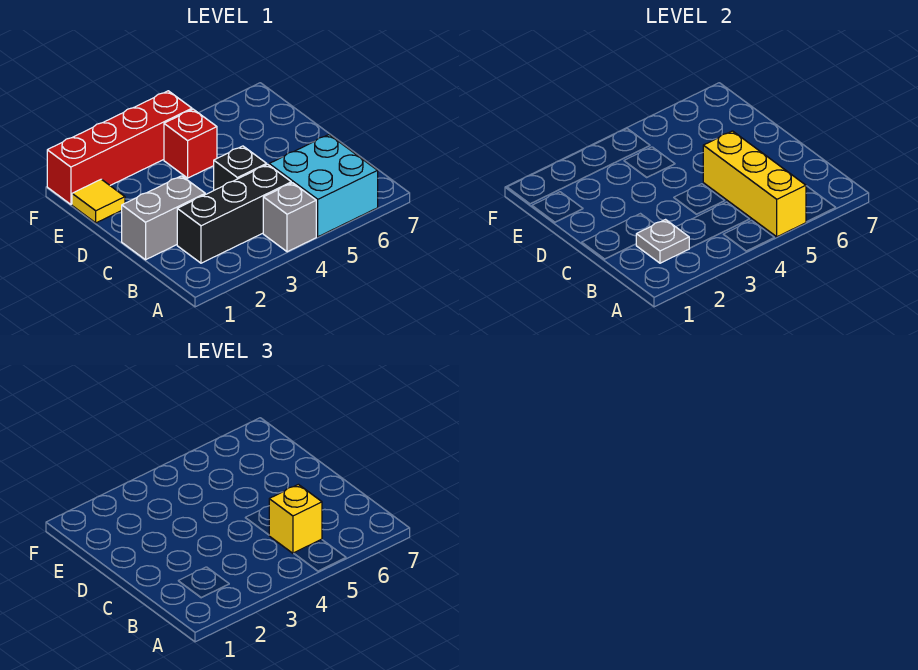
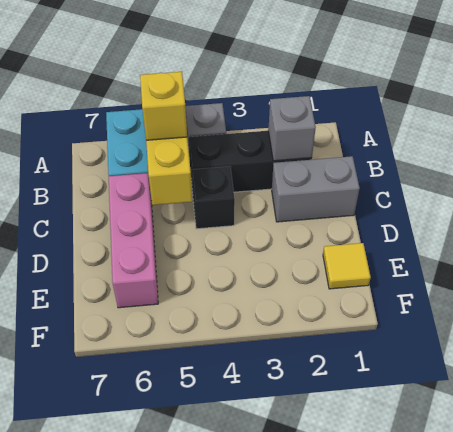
grey 1x1 plate [636,220,689,263] -> grey 1x1 brick [268,96,316,161]
none -> pink 1x3 brick [109,173,158,308]
red 1x1 brick [164,109,217,178] -> none
red 1x4 brick [47,91,192,204] -> none

